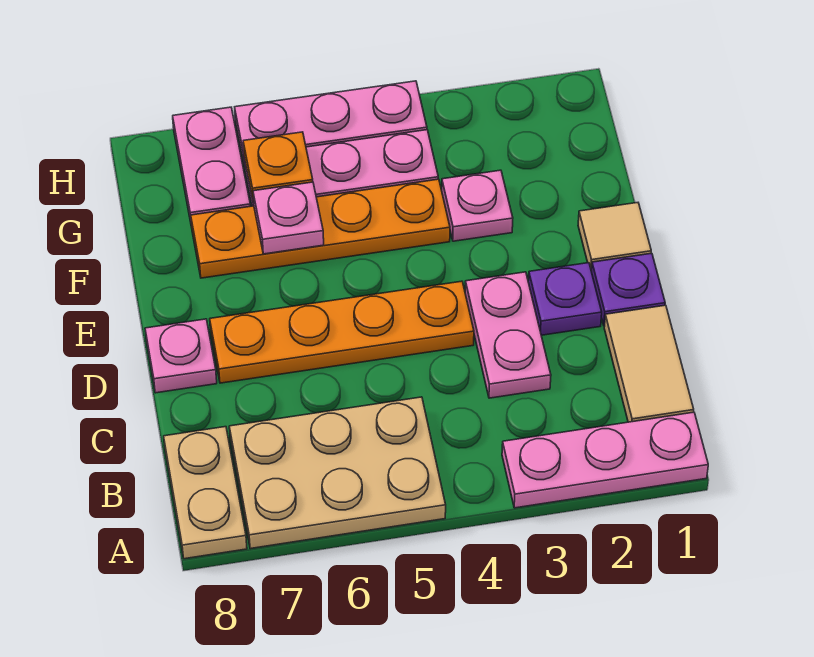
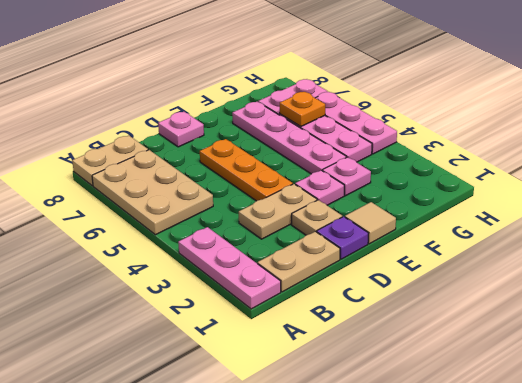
tan 1x2 tile [604,305,694,422] -> tan 1x2 plate [258,232,340,292]
pink 1x2 plate [465,272,551,398] -> tan 1x2 plate [239,184,317,239]
purple 1x1 plate [528,263,602,335] -> tan 1x1 plate [292,200,342,235]
orange 1x4 plate [210,281,474,383] -> orange 1x3 plate [200,139,293,201]
orange 1x4 plate [191,179,450,278] -> pink 1x4 plate [232,102,346,174]
pink 1x1 plate [253,182,324,254] -> pink 1x1 plate moved to [295,170,344,205]

